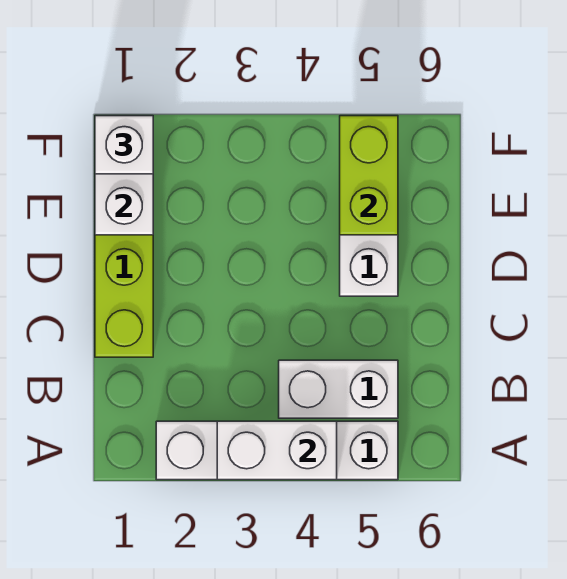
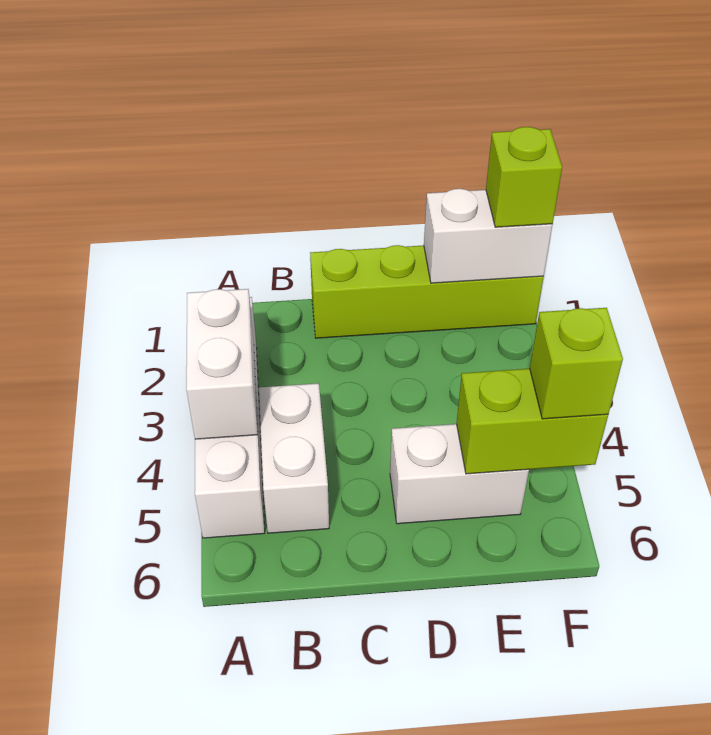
white 1x1 brick [95,116,153,174] -> lime 1x1 brick [486,127,562,227]
none -> lime 1x1 brick [530,308,623,419]

